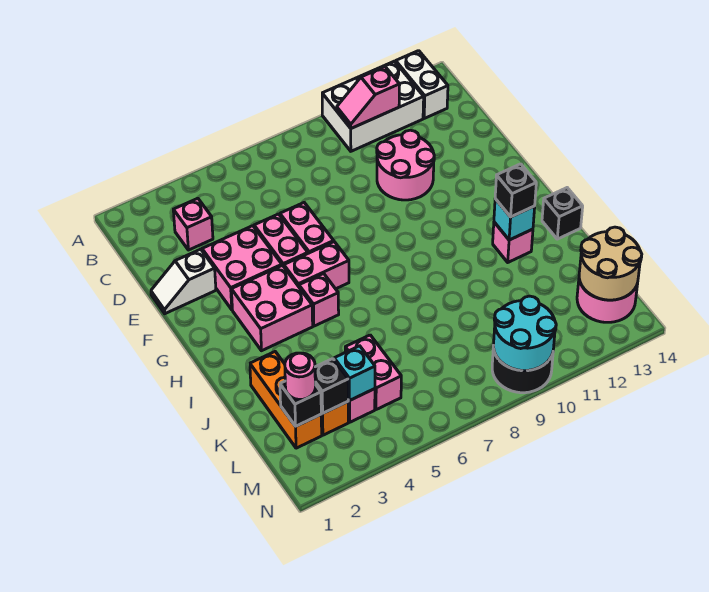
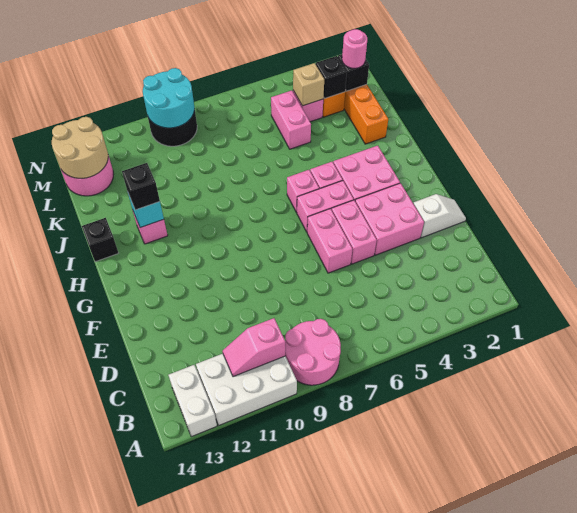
pink 1x2 slope [337,67,400,128] -> pink 1x2 slope turned to [223,318,285,377]
pink 1x1 brick [173,198,213,250] -> pink 1x1 brick moved to [287,170,319,213]
pink 2x2 round brick [377,130,434,200] -> pink 2x2 round brick moved to [285,319,341,385]
cyan 1x1 brick [334,346,375,400] -> tan 1x1 brick [293,63,324,106]

